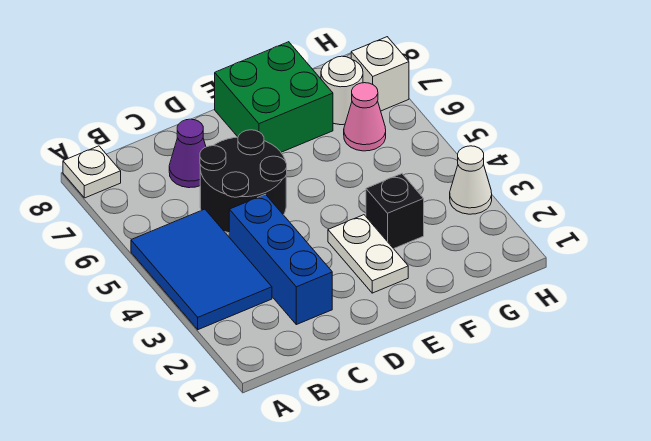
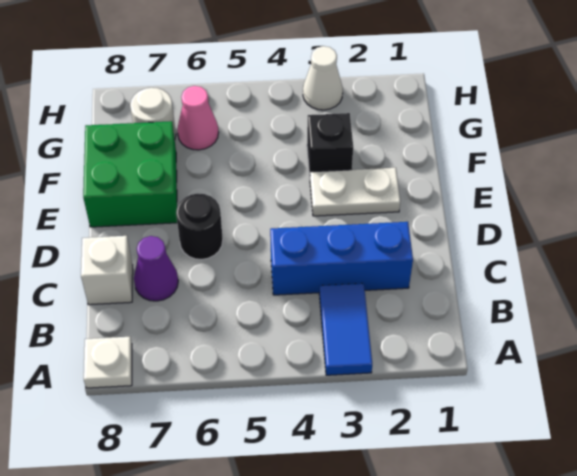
blue 2x3 tile [131,209,272,330] -> blue 1x2 tile [319,283,372,375]
black 2x2 round brick [200,130,287,233] -> black 1x1 round brick [176,193,223,259]
white 1x1 brick [351,37,409,111] -> white 1x1 brick moved to [81,236,133,305]

